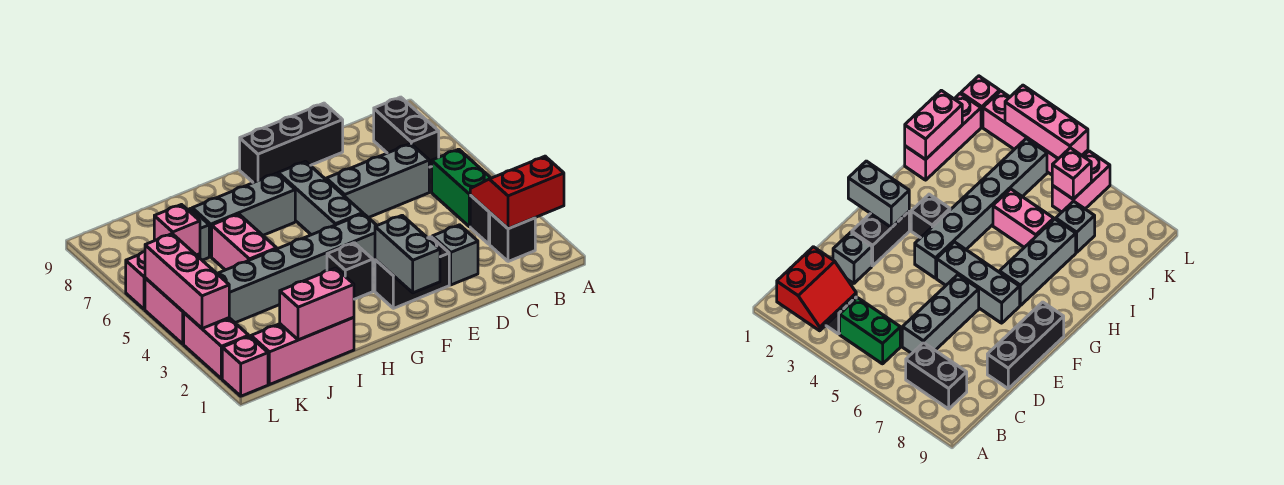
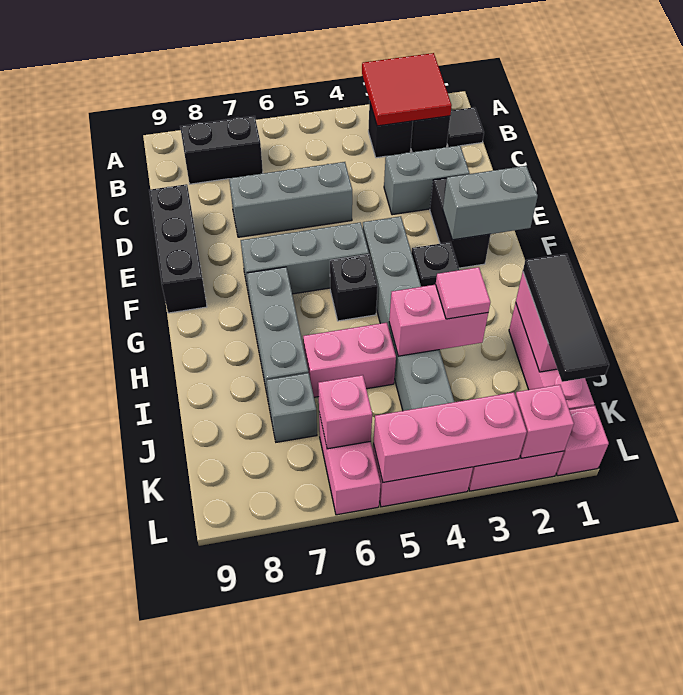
red 2x2 slope [470,156,564,229] -> red 2x2 tile [362,53,452,126]
none -> black 1x1 tile [447,107,484,147]
green 1x2 brick [432,149,491,227] -> none
grey 1x3 brick [326,144,429,218] -> grey 1x3 brick turned to [229,162,352,237]
grey 1x1 brick [432,225,478,285] -> grey 1x2 brick [384,145,470,215]
none -> black 1x1 brick [330,254,378,321]
none -> black 1x3 tile [523,254,609,382]
none -> pink 1x2 brick [389,285,488,356]
none -> pink 1x1 tile [436,267,490,319]
none -> pink 1x1 brick [515,385,574,458]

